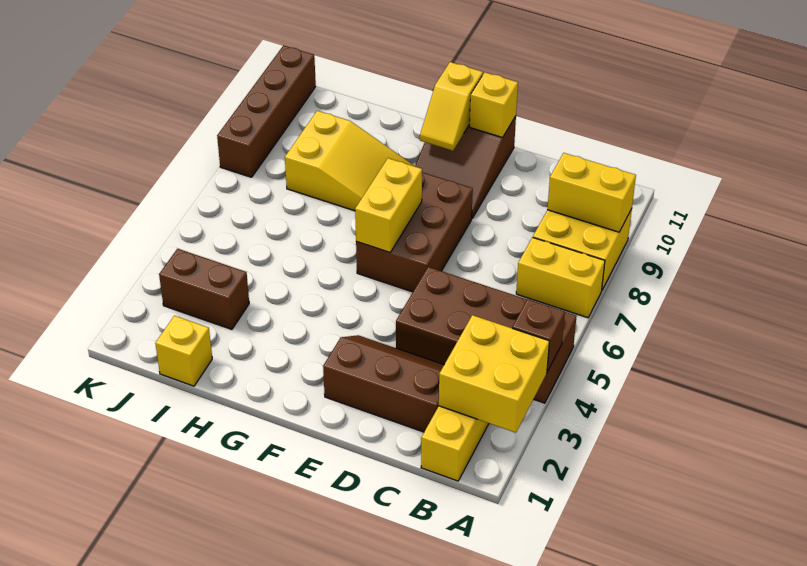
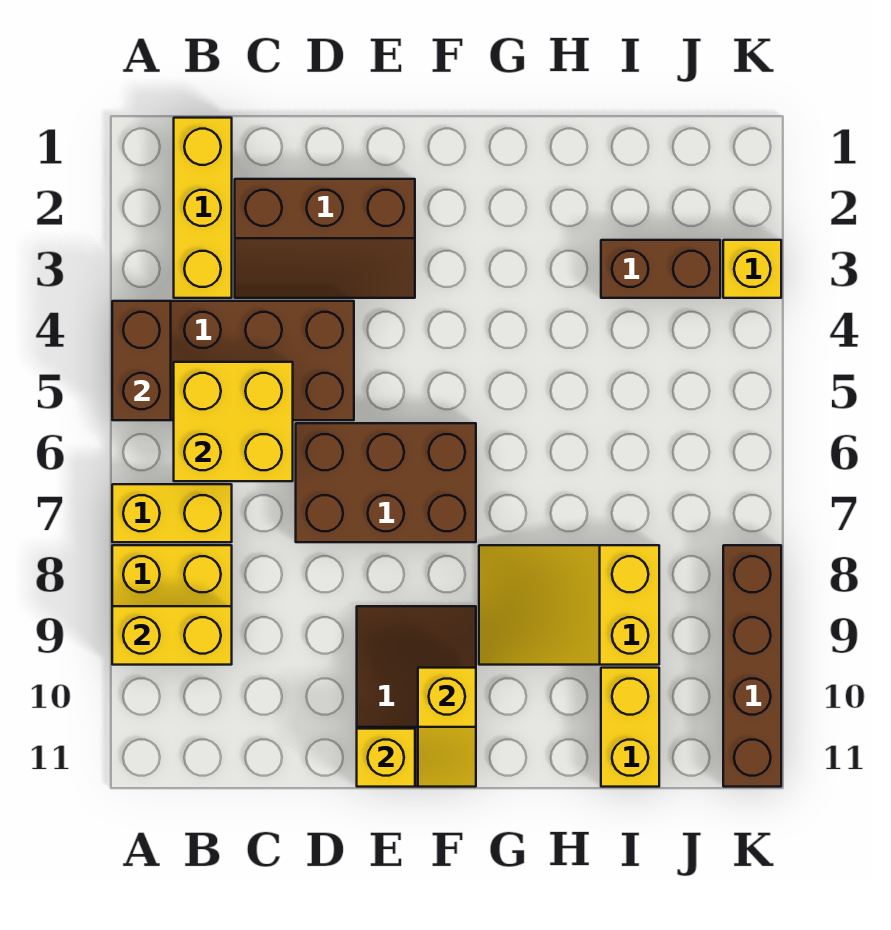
yellow 2x2 brick [439,315,549,433] -> yellow 2x2 brick moved to [174,362,293,481]
brown 1x1 brick [512,299,565,372] -> brown 1x2 brick [112,301,171,420]
brown 2x3 brick [356,172,473,292] -> brown 2x3 brick turned to [296,423,476,542]
yellow 1x2 brick [355,158,422,252] -> yellow 1x2 brick moved to [601,668,659,787]
yellow 1x2 slope [420,62,483,151] -> yellow 1x2 slope turned to [418,668,476,787]
yellow 1x1 brick [155,316,212,386] -> yellow 1x1 brick moved to [723,240,781,298]

